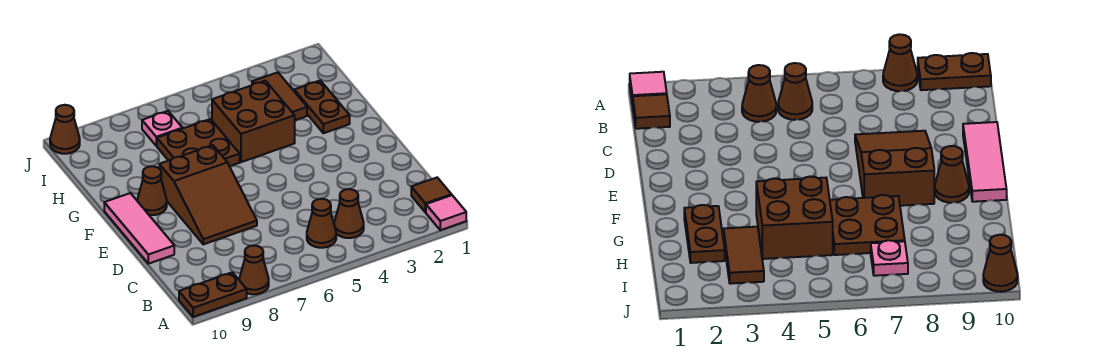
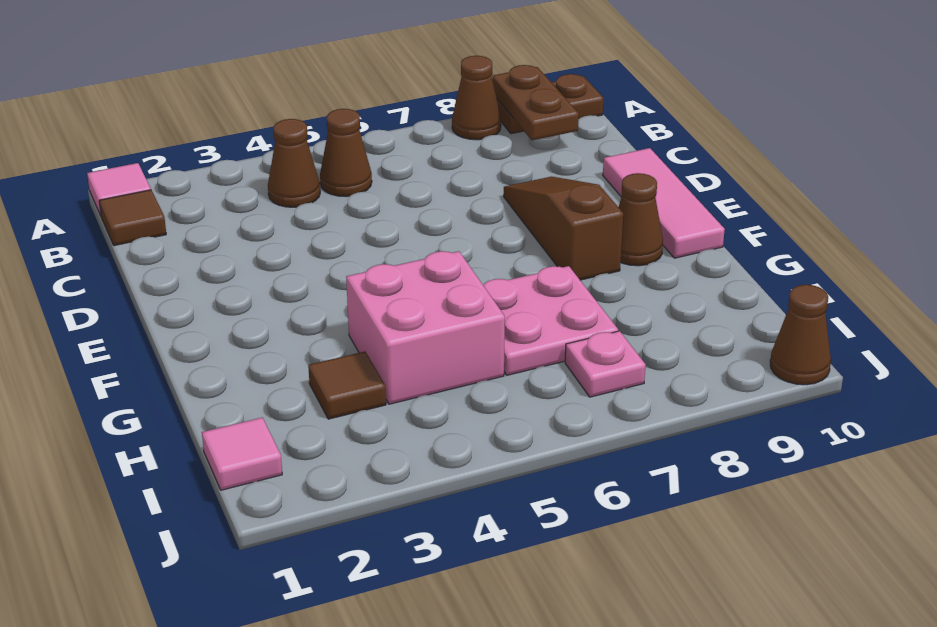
brown 2x3 slope [159,145,257,244] -> brown 1x3 slope [504,177,623,280]
brown 1x2 plate [294,80,350,133] -> brown 1x2 plate moved to [492,65,579,140]
brown 2x2 brick [212,81,295,162] -> pink 2x2 brick [346,251,505,404]
brown 2x2 plate [157,119,240,166] -> pink 2x2 plate [483,266,618,375]
brown 1x2 tile [252,72,307,120] -> brown 1x1 tile [308,352,386,419]
none -> pink 1x1 tile [202,418,282,490]

